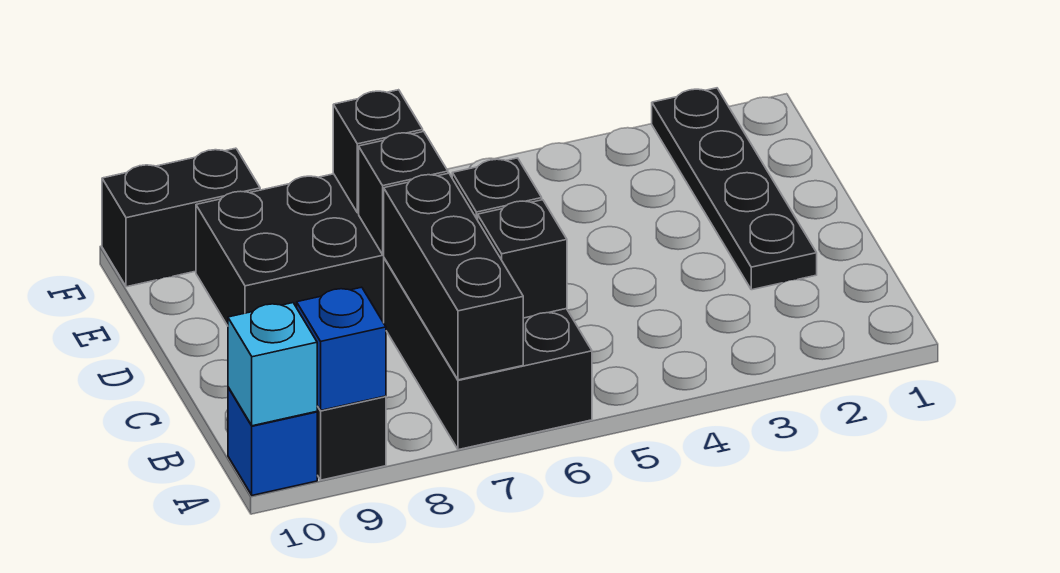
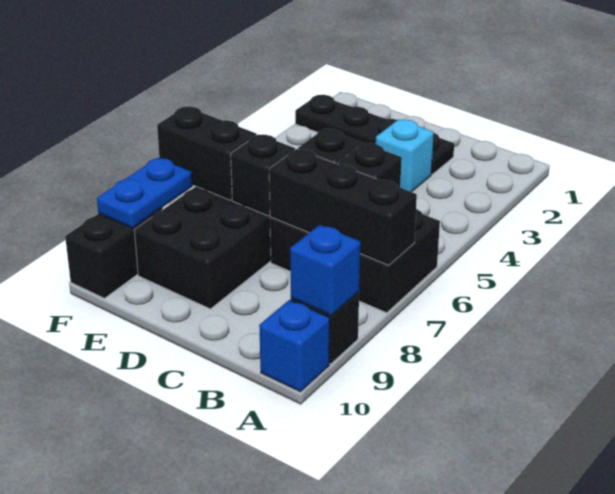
cyan 1x1 brick [228,303,317,426] -> cyan 1x1 brick moved to [376,119,434,192]
black 1x1 brick [333,90,423,213] -> black 1x2 brick [157,107,257,200]
none -> blue 1x2 plate [97,158,193,228]

